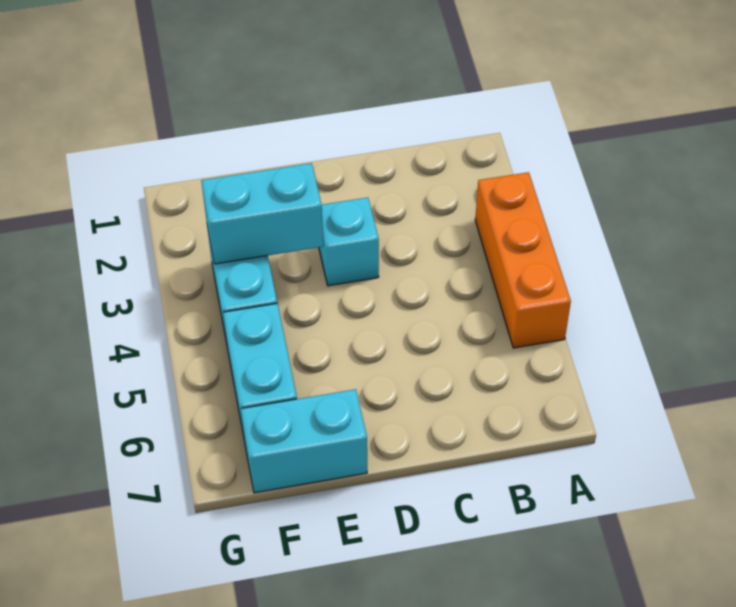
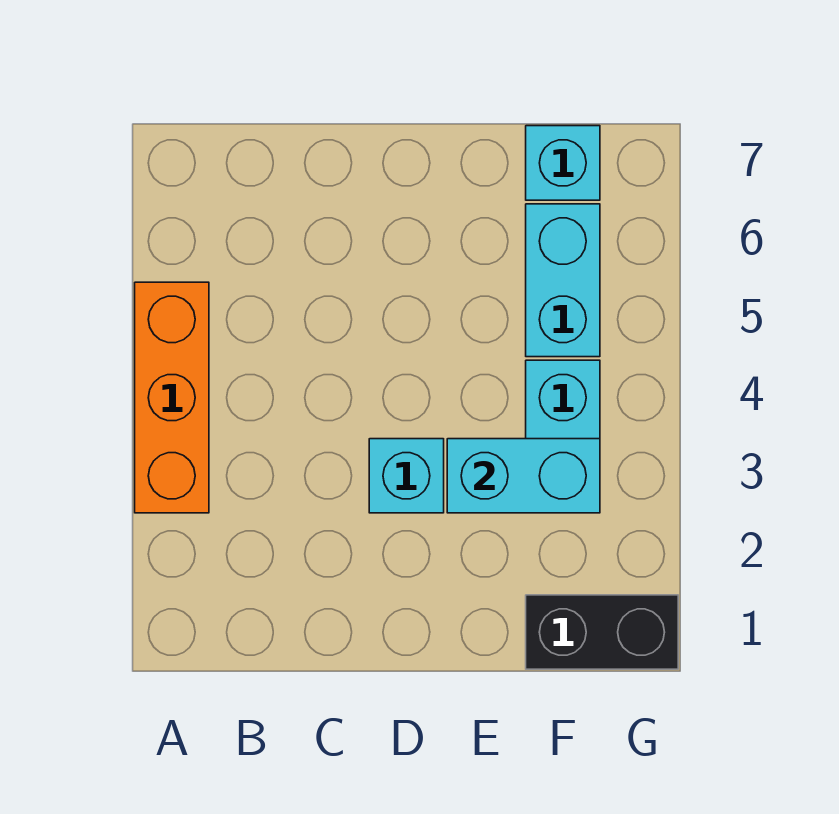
cyan 1x2 brick [241,389,367,493] -> cyan 1x1 brick [526,126,600,200]
none -> black 1x2 brick [526,595,678,669]

